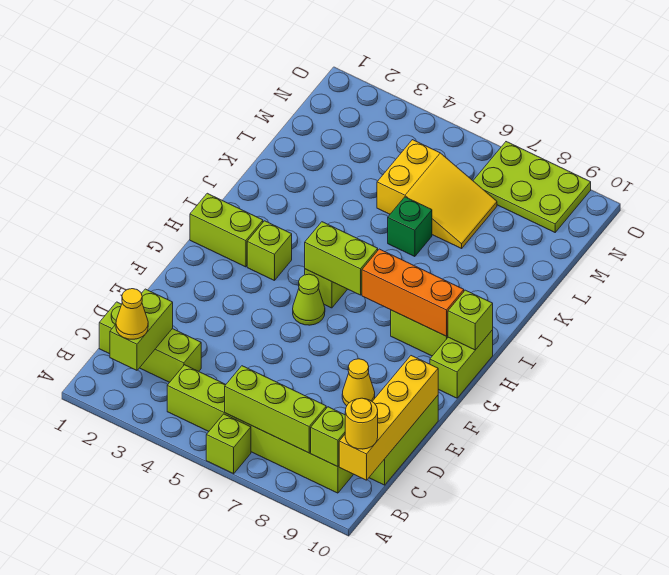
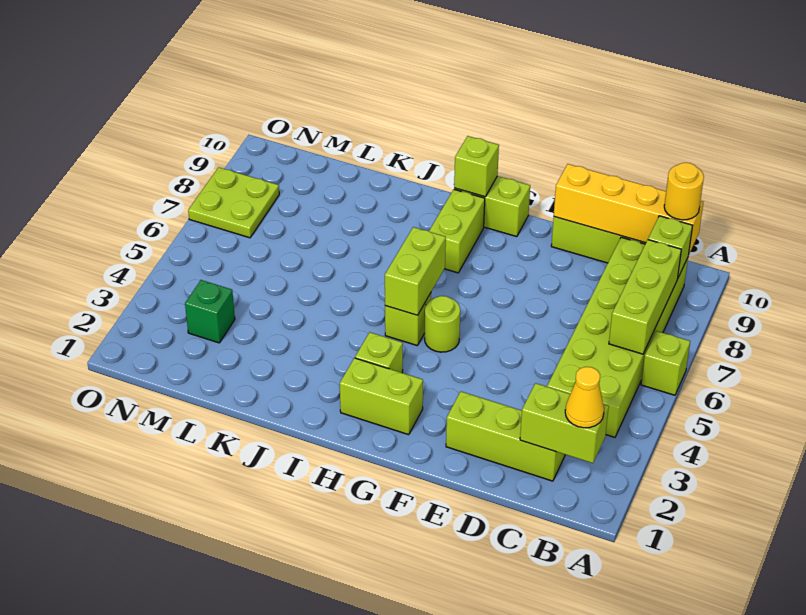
lime 1x6 brick [167,365,354,493] -> lime 2x6 brick [547,237,688,437]
lime 1x3 brick [99,302,201,382] -> lime 1x3 brick turned to [446,392,565,481]
yellow 1x1 cone [342,359,375,406] -> none
lime 1x1 cone [293,274,325,325] -> lime 1x1 round brick [425,296,460,352]
lime 1x2 brick [190,193,263,267] -> lime 1x2 brick turned to [340,358,423,435]
orange 1x3 brick [362,249,464,336] -> none
green 1x1 brick [388,197,432,257] -> green 1x1 brick moved to [185,280,235,343]
yellow 2x3 slope [377,140,497,248] -> none
lime 2x3 plate [473,142,591,232] -> lime 2x2 plate [188,167,279,238]

